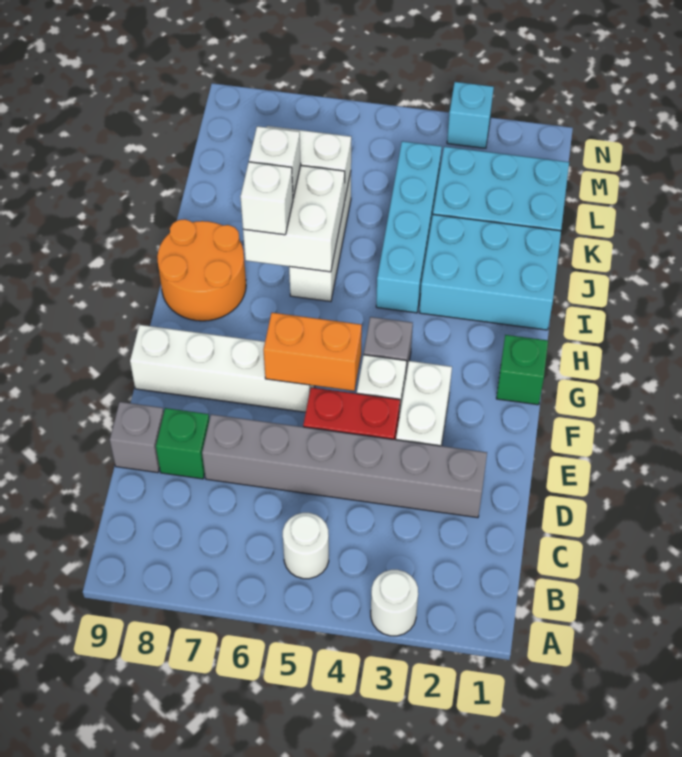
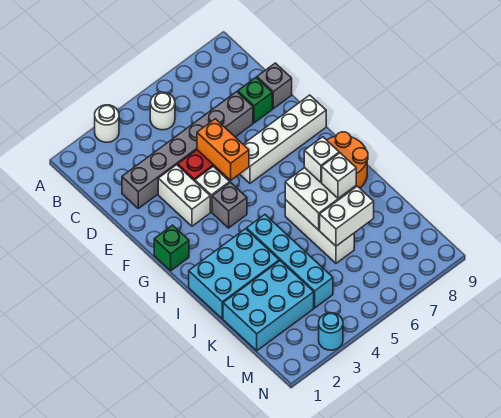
orange 1x2 brick [264,313,362,391] -> orange 1x2 brick turned to [197,119,249,180]
cyan 1x1 brick [447,82,494,148] -> cyan 1x1 round brick [319,313,343,350]

